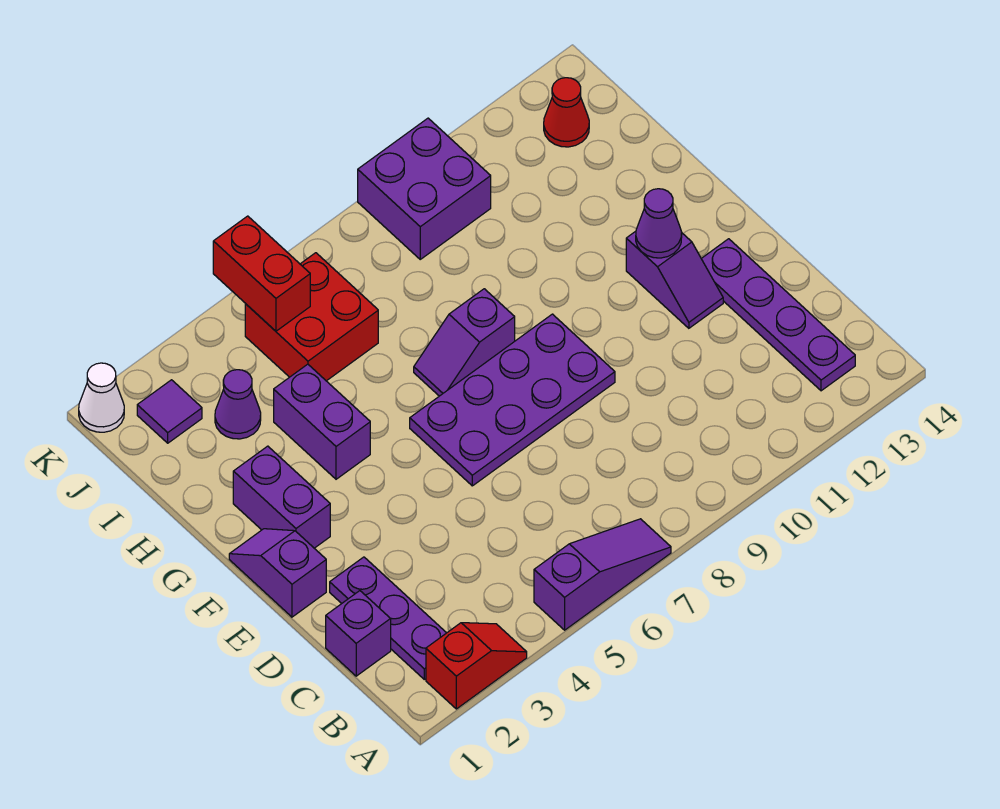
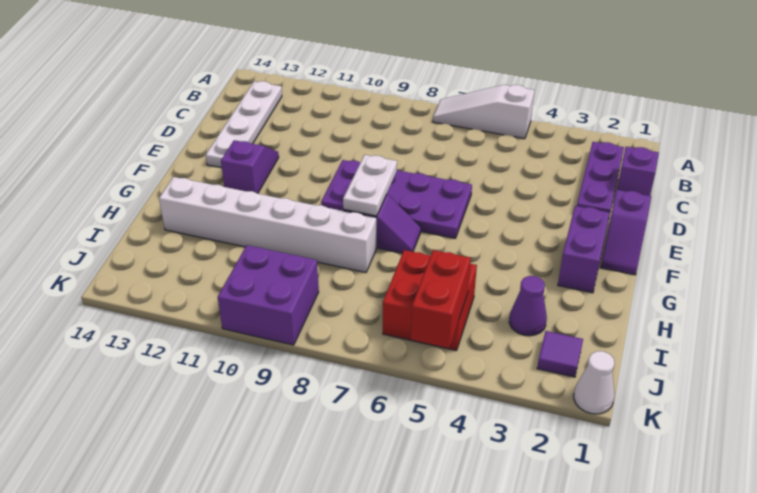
red 1x2 slope [426,623,527,709] -> none
purple 1x3 slope [534,519,671,630] -> white 1x3 slope [433,85,535,139]
purple 1x4 plate [701,239,855,391] -> white 1x4 plate [206,81,282,168]
none -> white 1x2 plate [343,155,397,216]
purple 1x1 cone [636,189,682,258] -> none
purple 1x2 brick [274,364,370,479] -> none
none -> white 1x6 brick [159,177,376,272]
red 1x1 cone [544,78,589,147] -> none

